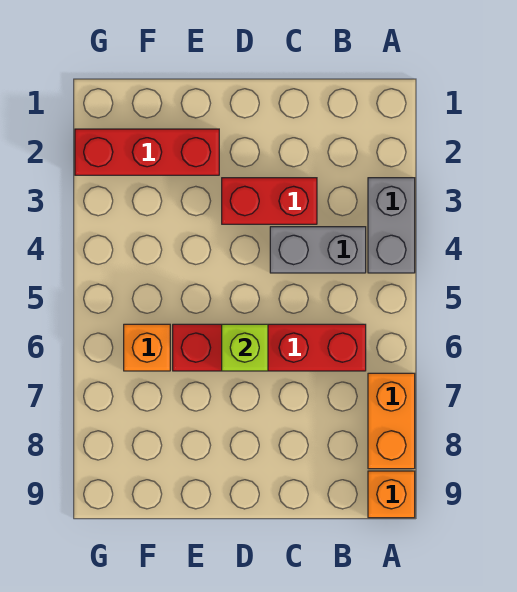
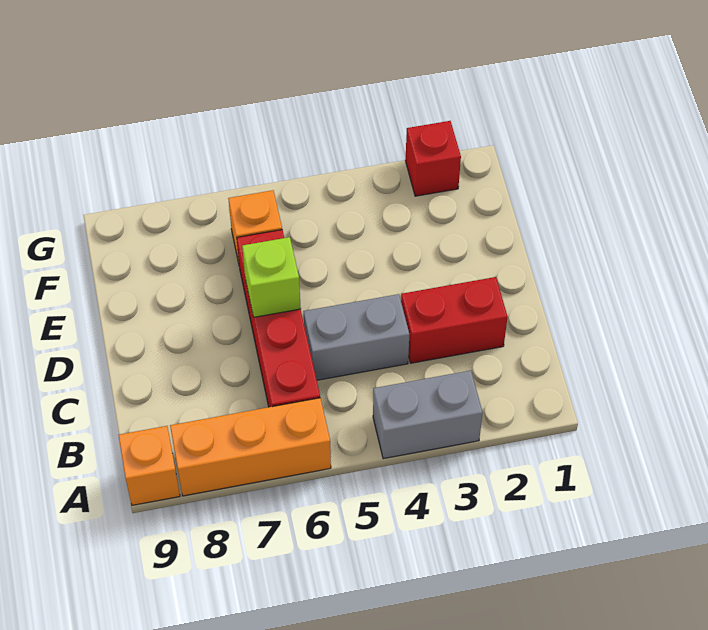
orange 1x2 brick [368,373,415,469] -> orange 1x3 brick [170,398,331,496]
grey 1x2 brick [270,227,366,273] -> grey 1x2 brick turned to [303,294,409,380]
red 1x2 brick [222,178,317,224] -> red 1x2 brick turned to [401,277,508,363]
red 1x3 brick [75,129,219,175] -> red 1x1 brick [405,121,461,196]

